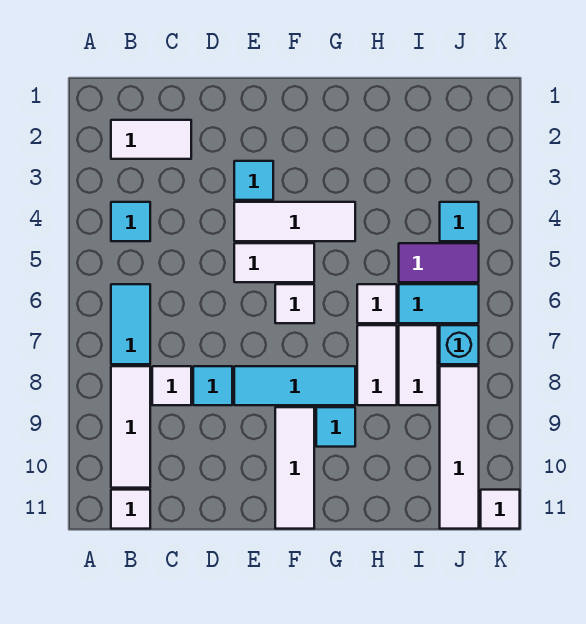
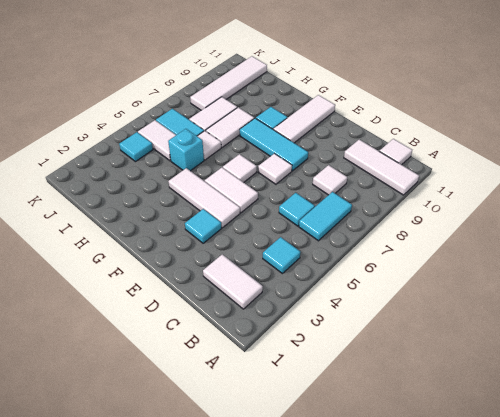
white 1x3 tile [111,366,150,488] -> white 1x3 tile turned to [344,140,419,195]
cyan 1x1 tile [193,366,232,405] -> cyan 1x1 tile moved to [279,193,315,226]
purple 1x2 tile [399,243,479,282] -> white 1x2 tile [138,120,176,161]
cyan 1x1 brick [440,325,479,364] -> cyan 1x1 brick moved to [168,129,204,171]
white 1x1 tile [481,490,520,529] -> white 1x1 tile moved to [258,154,292,184]

